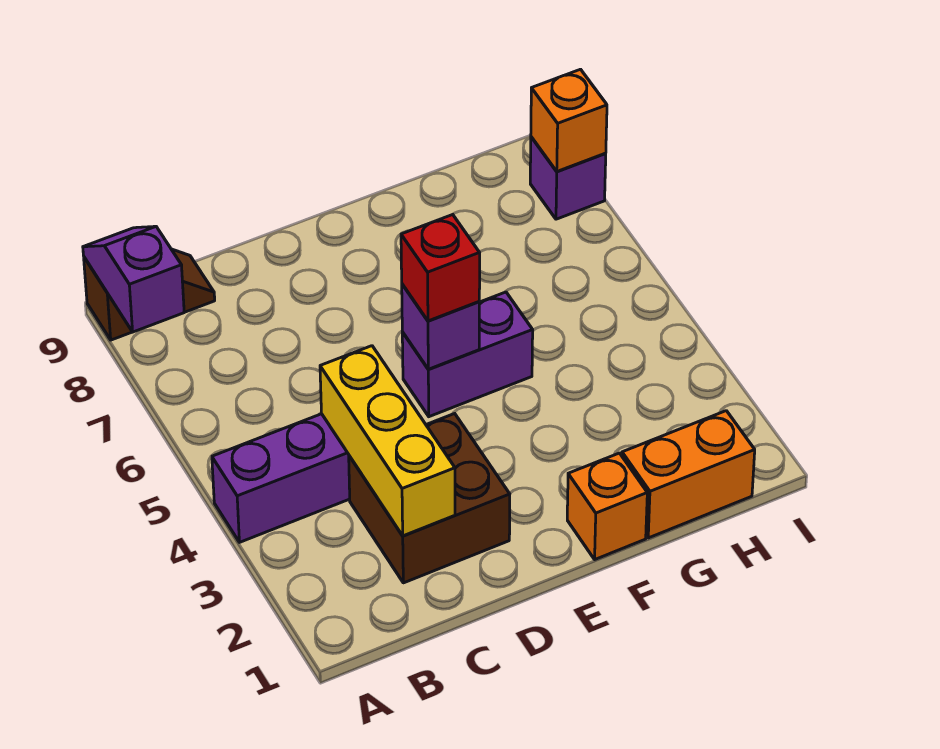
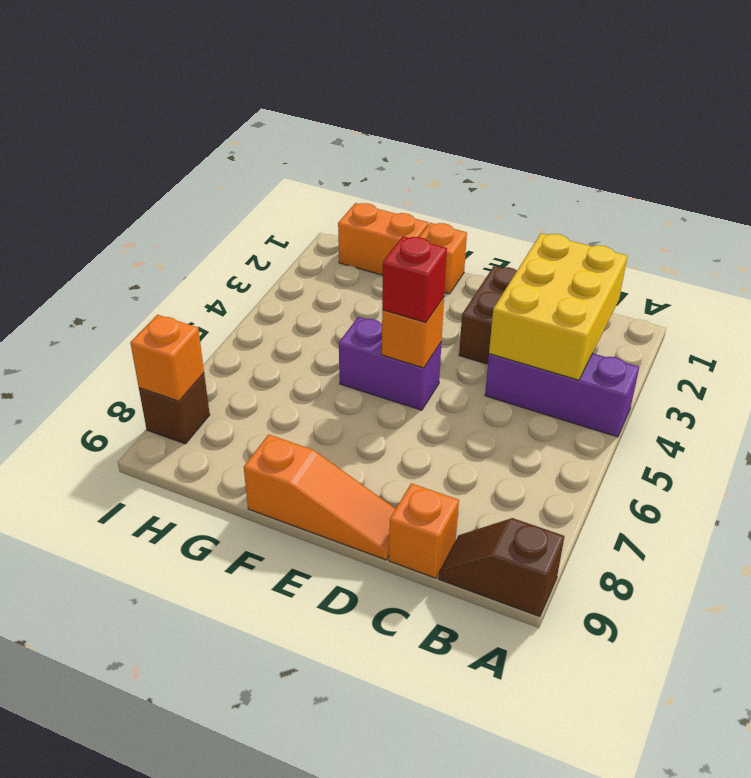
purple 1x2 slope [83,226,184,332] -> none
yellow 1x3 brick [320,346,455,536] -> yellow 2x3 brick [489,233,627,380]
none -> orange 1x1 brick [389,483,459,578]
none -> orange 1x3 slope [244,435,395,560]
purple 1x1 brick [402,284,479,369] -> orange 1x1 brick [382,297,444,368]
purple 1x1 brick [530,137,606,219] -> brown 1x1 brick [139,373,210,444]

